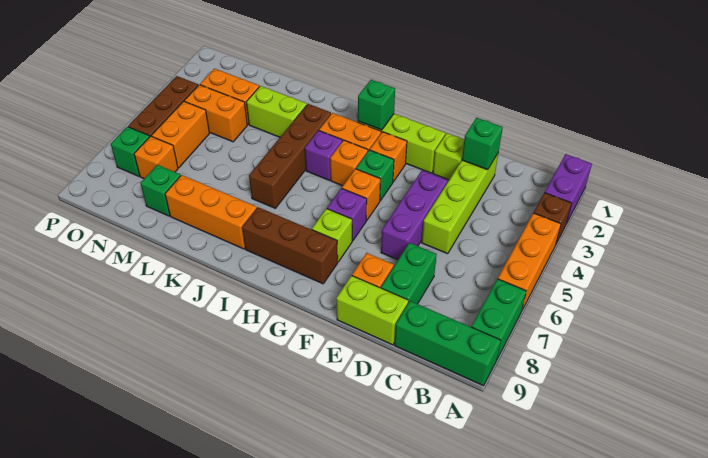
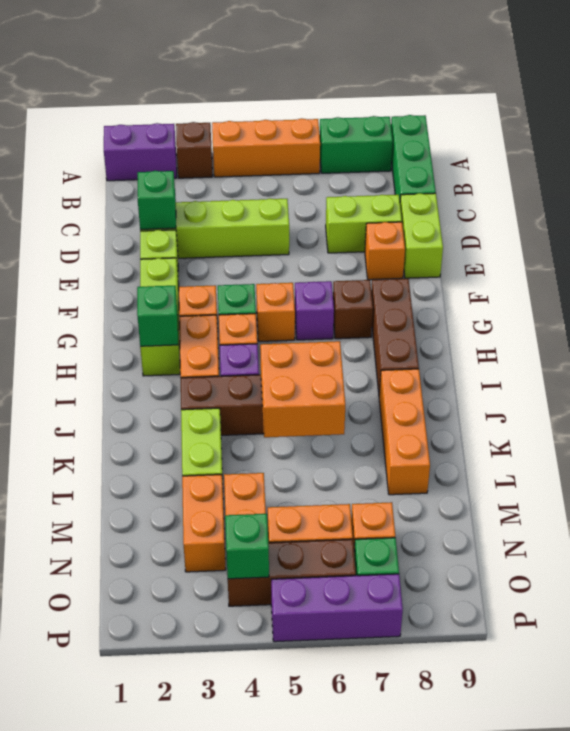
green 1x2 brick [381,243,437,304] -> lime 1x2 brick [326,195,402,253]
purple 1x3 brick [381,170,447,260] -> purple 1x3 brick moved to [271,574,403,642]
lime 1x1 brick [312,209,352,262] -> brown 1x1 brick [333,280,373,339]
none -> orange 2x2 brick [260,341,345,437]
green 1x1 brick [140,165,181,216] -> green 1x1 brick moved to [225,514,269,579]

